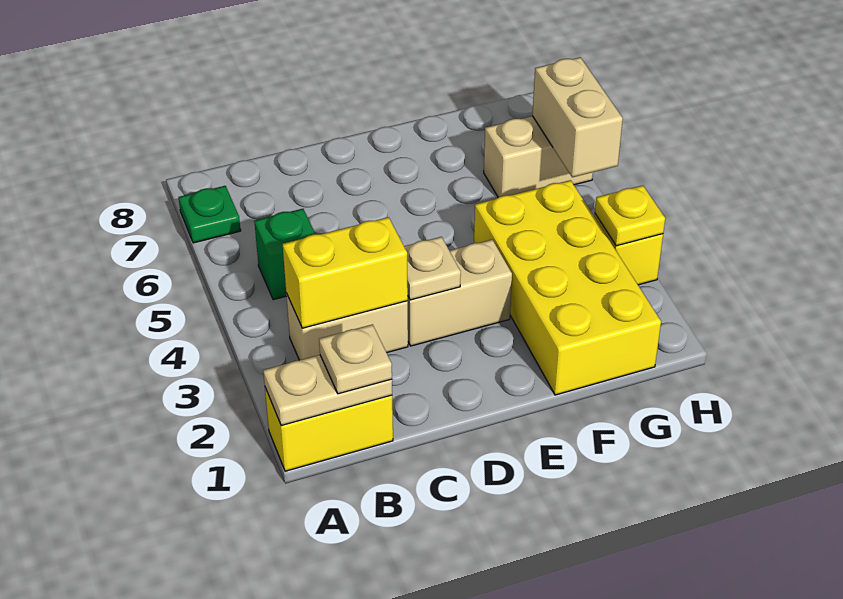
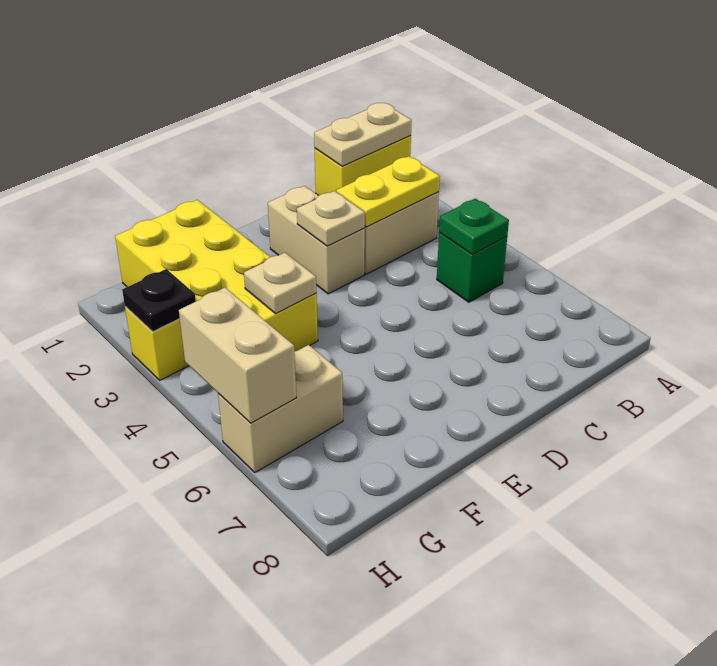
green 1x1 plate [179,186,241,243] -> green 1x1 plate moved to [439,199,509,254]
tan 1x1 plate [319,324,392,394] -> tan 1x1 plate moved to [244,253,316,314]
yellow 1x2 brick [283,217,408,328] -> yellow 1x2 plate [336,156,440,227]
tan 1x2 brick [408,240,512,346] -> tan 1x2 brick turned to [268,186,365,294]
yellow 1x1 plate [595,185,665,246] -> black 1x1 plate [122,269,196,332]

